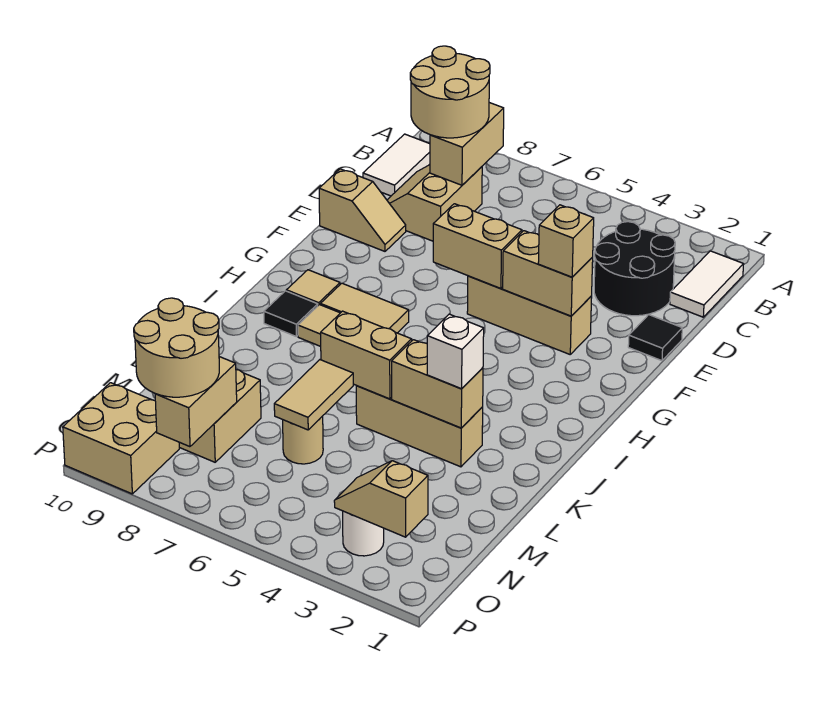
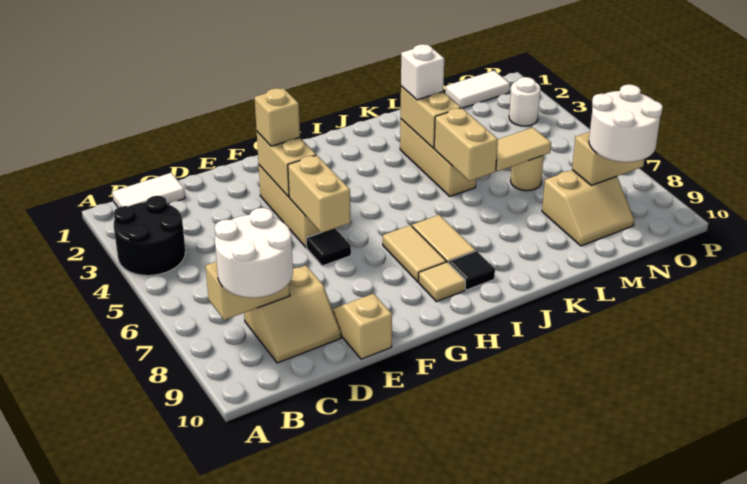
tan 2x2 round brick [410,46,490,138] -> white 2x2 round brick [215,208,293,298]
white 1x2 tile [363,134,430,196] -> white 1x2 tile moved to [446,71,510,108]
black 2x2 round brick [594,222,675,316] -> black 2x2 round brick moved to [114,196,185,276]
black 1x1 tile [628,315,682,361] -> black 1x1 tile moved to [306,229,351,266]
tan 2x2 round brick [134,298,219,397] -> white 2x2 round brick [589,84,663,162]
tan 1x2 slope [334,461,428,537] -> none
tan 2x2 brick [63,383,179,494] -> none

